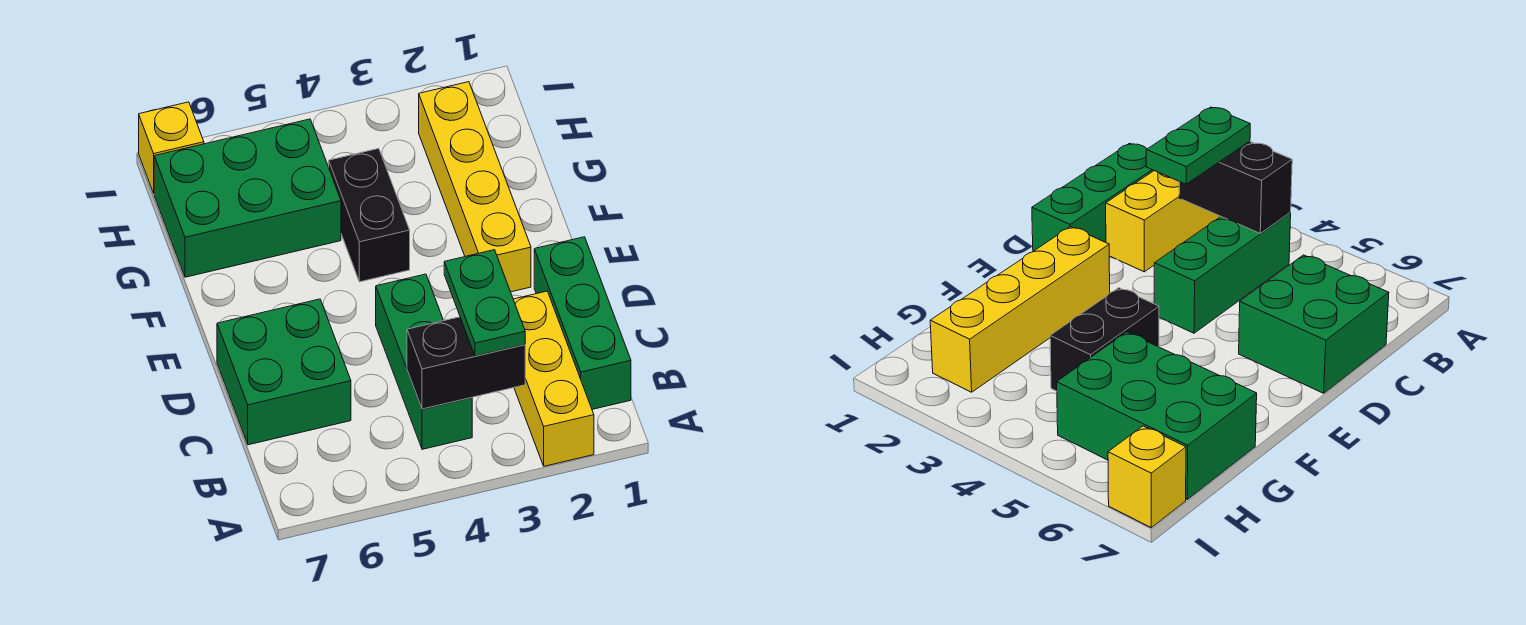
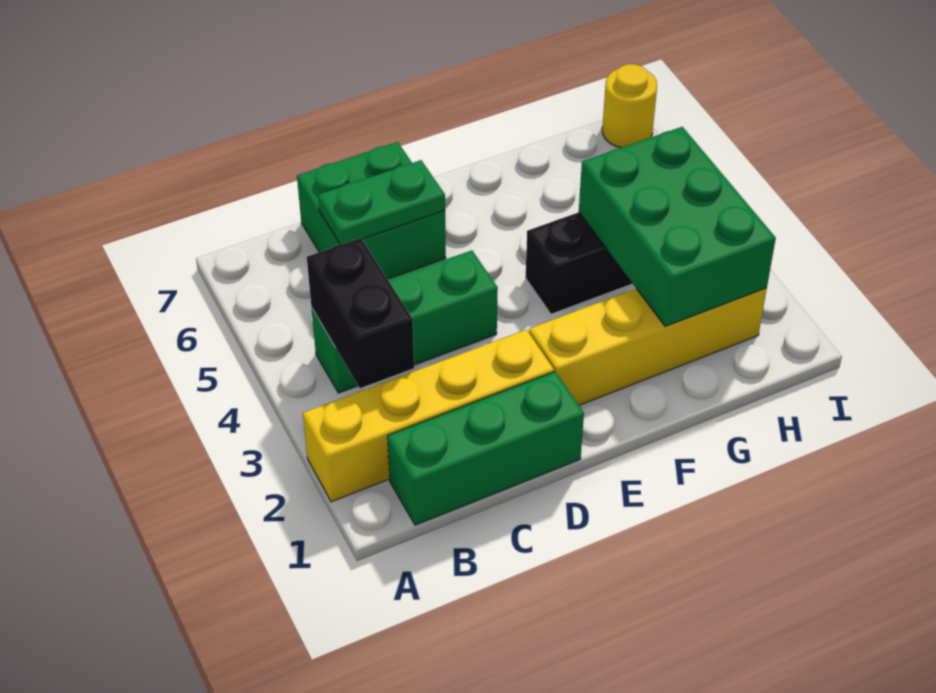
yellow 1x3 brick [513,291,594,466] -> yellow 1x4 brick [303,330,554,502]
green 1x2 plate [444,250,525,356] -> green 1x2 plate moved to [318,160,445,244]
green 2x3 brick [154,119,341,277] -> green 2x3 brick moved to [579,127,776,326]
yellow 1x1 brick [139,102,204,193] -> yellow 1x1 round brick [602,64,657,148]

